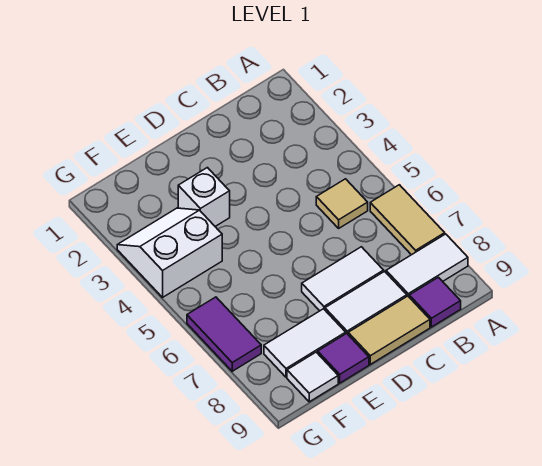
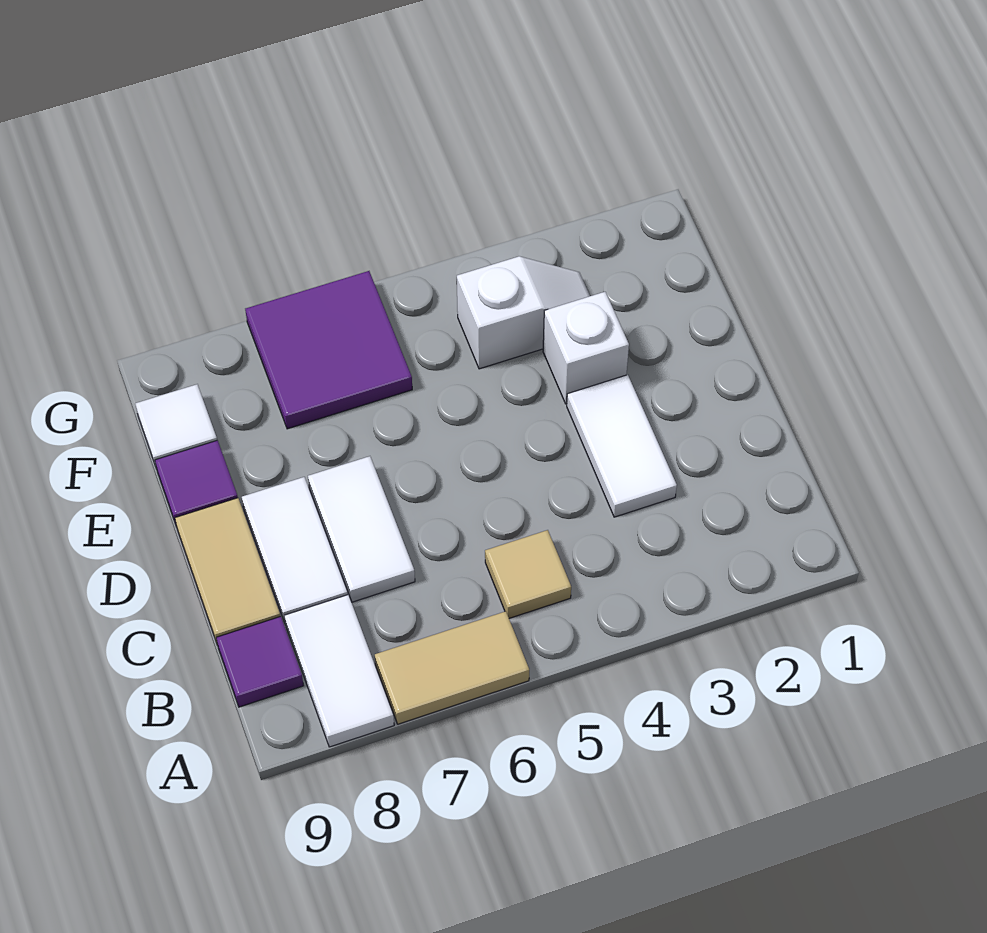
white 1x2 tile [264,309,346,377] -> white 1x2 tile moved to [567,375,677,517]
white 2x2 slope [117,208,222,297] -> white 1x2 slope [457,256,590,369]
purple 1x2 tile [187,297,261,371] -> purple 2x2 tile [245,271,412,429]

